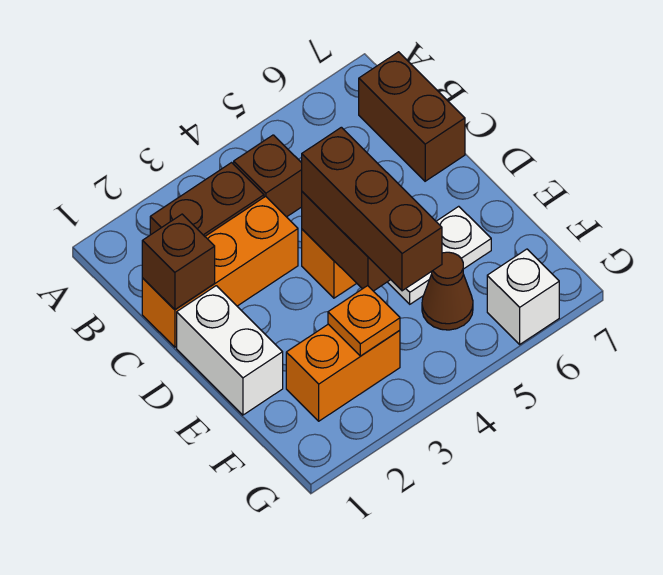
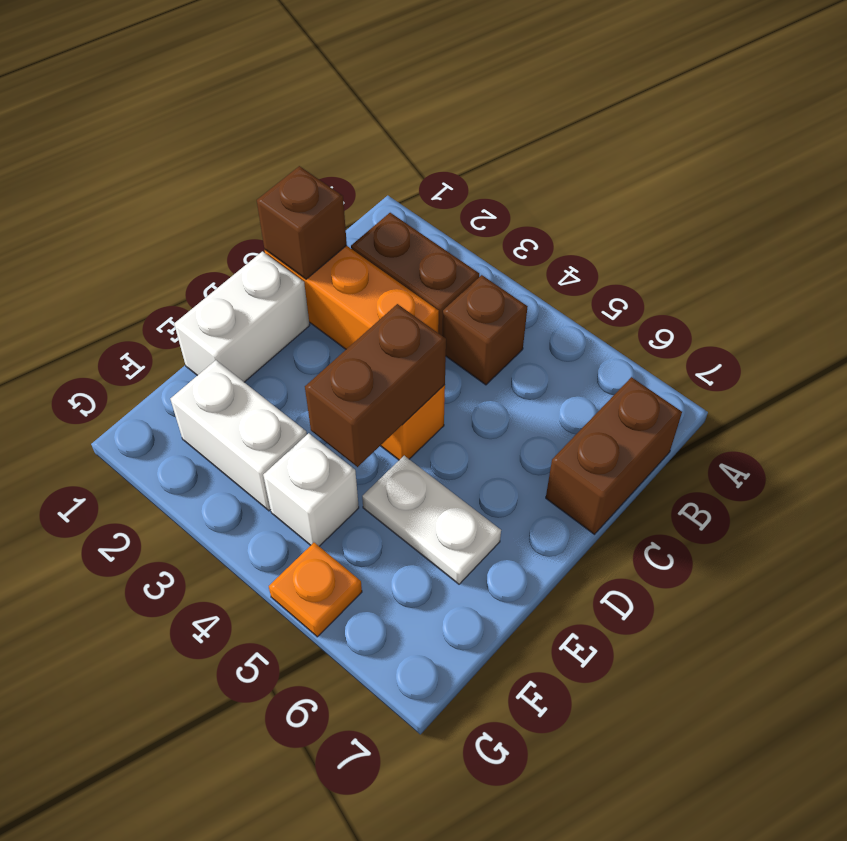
brown 1x3 brick [302,127,442,291] -> none
orange 1x2 brick [286,324,400,421] -> white 1x2 brick [170,360,307,511]
orange 1x1 plate [328,286,400,356] -> orange 1x1 plate moved to [269,543,362,637]
brown 1x1 cone [422,252,473,330] -> none
white 1x1 brick [487,249,559,344] -> white 1x1 brick moved to [263,433,359,546]

